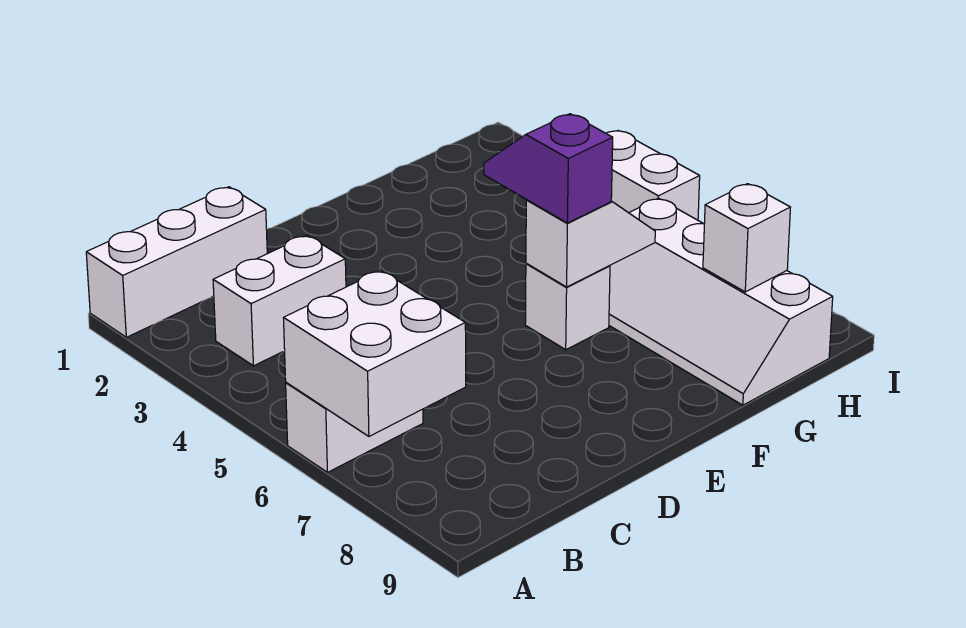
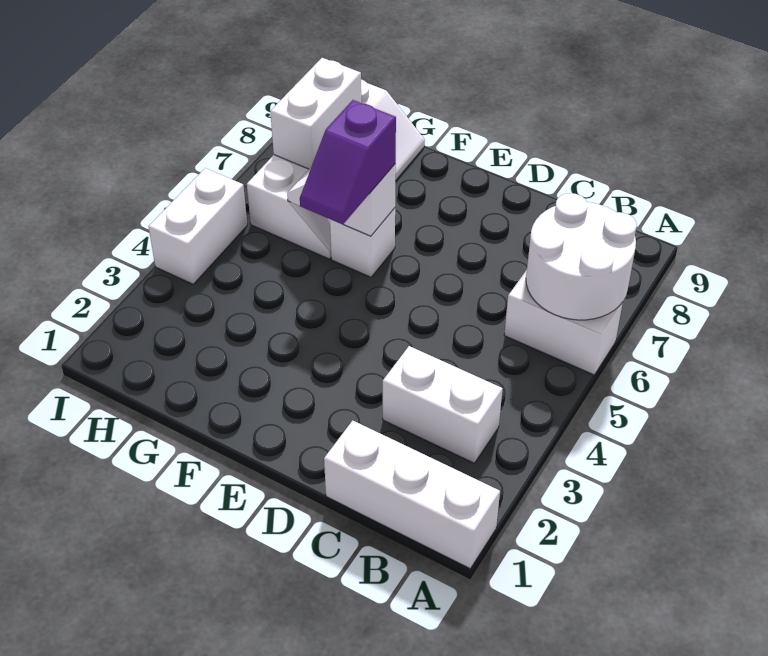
white 2x2 brick [284,271,466,436] -> white 2x2 round brick [526,193,637,320]
white 1x1 brick [703,184,790,292] -> white 1x2 brick [270,58,361,169]

